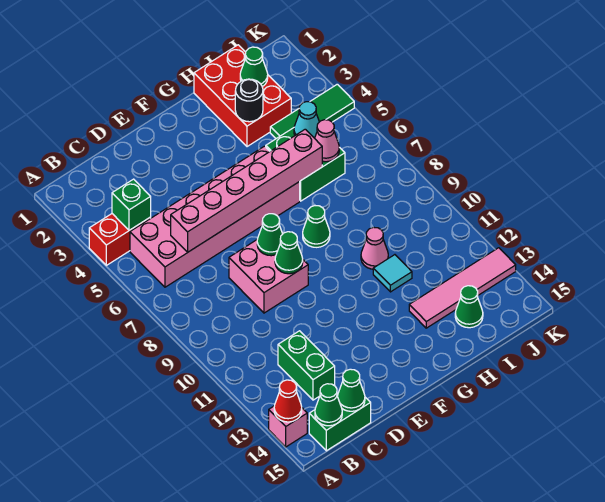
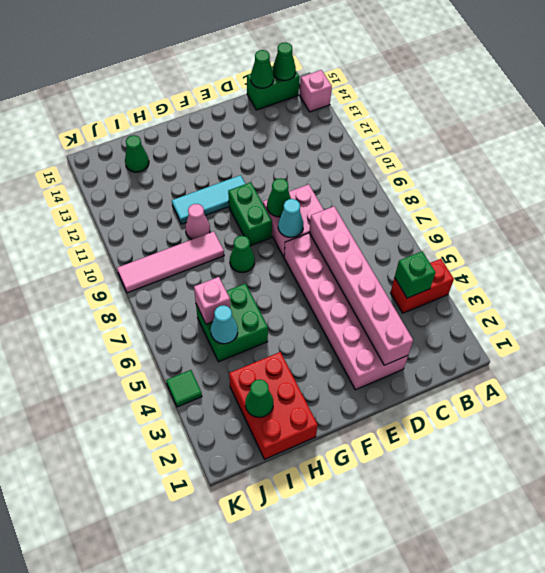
red 1x1 cone [274,380,302,422] -> none
pink 2x6 brick [130,146,300,287] -> pink 2x6 brick turned to [284,233,408,390]
pink 1x6 brick [171,129,322,252] -> pink 1x6 brick turned to [309,206,413,365]
green 1x2 brick [278,331,335,400] -> green 1x2 brick moved to [228,182,272,246]
green 1x1 cone [257,214,282,256] -> cyan 1x1 cone [278,199,303,237]
black 1x1 round brick [235,79,263,122] -> none
cyan 1x1 tile [373,255,412,292] -> cyan 1x3 tile [172,175,245,224]
pink 1x4 tile [409,248,516,328] -> pink 1x4 tile moved to [117,231,224,293]
green 1x3 tile [270,84,354,139] -> green 1x1 tile [166,370,202,407]
pink 1x1 cone [315,120,339,162] -> pink 1x1 brick [194,277,230,324]

